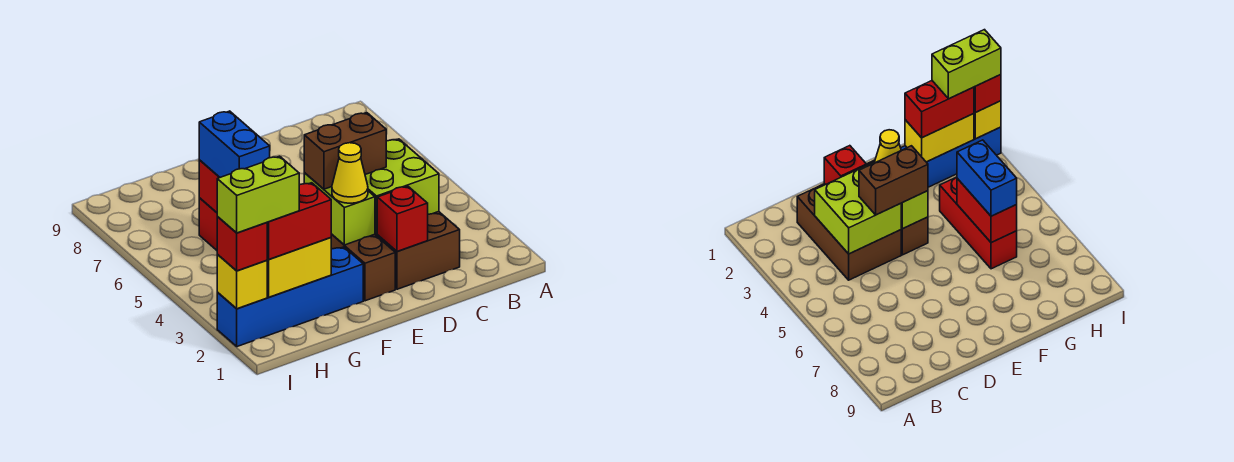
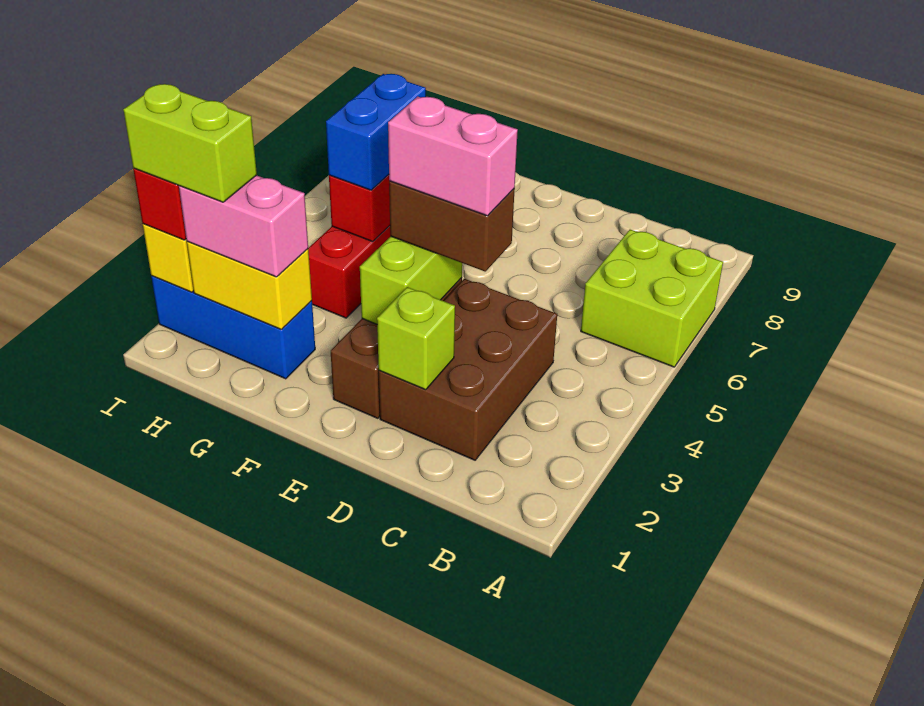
lime 2x2 brick [365,139,439,234] -> lime 2x2 brick moved to [581,230,723,367]
red 1x1 brick [377,186,428,252] -> lime 1x1 brick [377,287,455,390]
none -> pink 1x2 brick [388,96,518,216]
yellow 1x1 cone [332,143,368,203] -> none
blue 1x4 brick [217,247,363,347] -> blue 1x3 brick [151,276,315,379]
red 1x2 brick [267,183,331,259] -> pink 1x2 brick [179,175,308,277]

